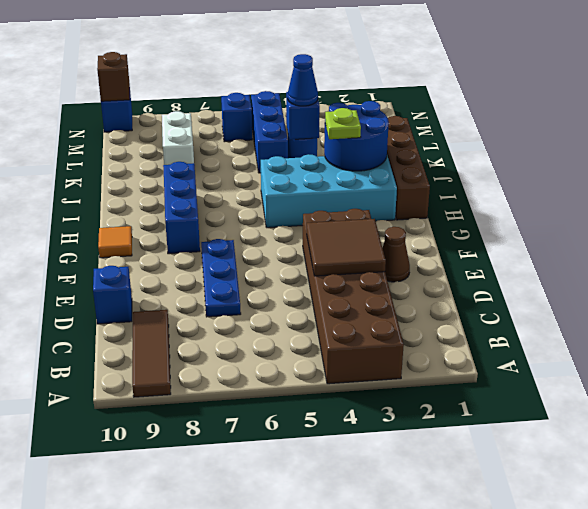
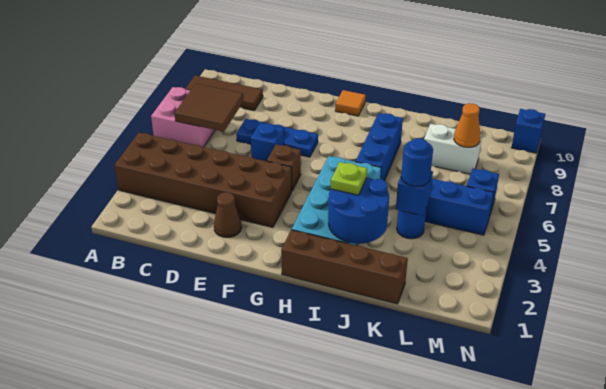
none -> pink 2x2 brick [151,87,215,147]
brown 2x2 tile [307,219,386,276] -> brown 2x2 tile moved to [175,84,244,132]
blue 1x1 brick [93,266,132,324] -> blue 1x1 brick moved to [251,123,284,161]
blue 1x3 brick [163,162,200,254] -> blue 1x3 brick turned to [356,113,403,180]
blue 1x1 cone [288,54,318,106] -> blue 1x1 round brick [401,138,433,187]
none -> orange 1x1 cone [454,103,481,147]
brown 1x1 brick [97,52,130,101] -> brown 1x1 brick moved to [267,144,301,190]

